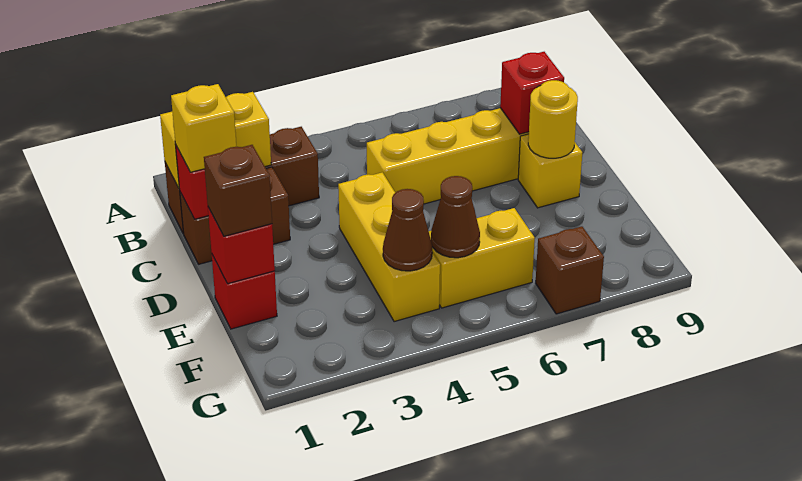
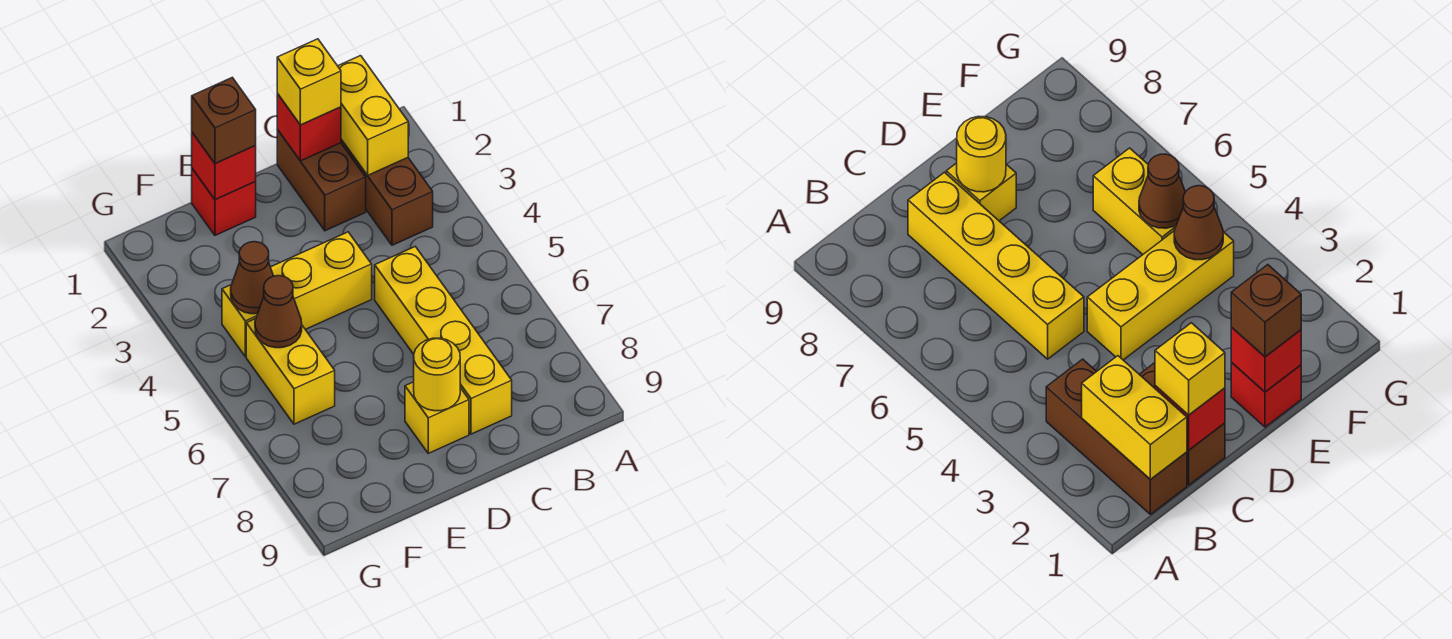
red 1x1 brick [500,52,564,134] -> none
brown 1x1 brick [536,226,604,314] -> none

